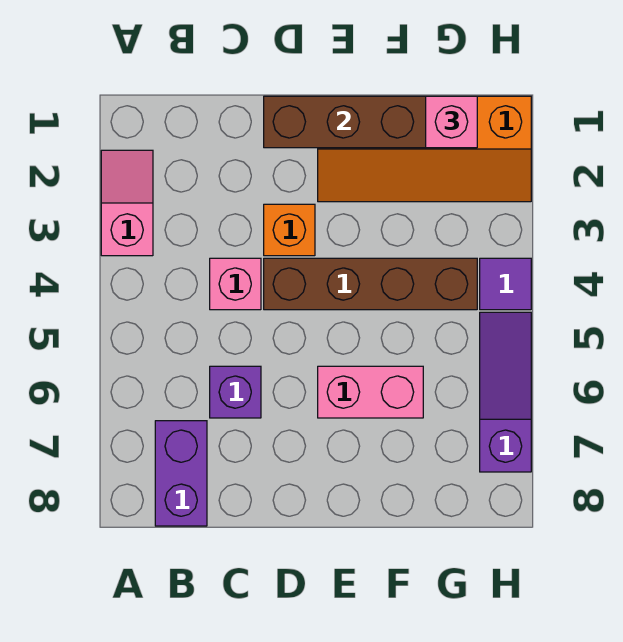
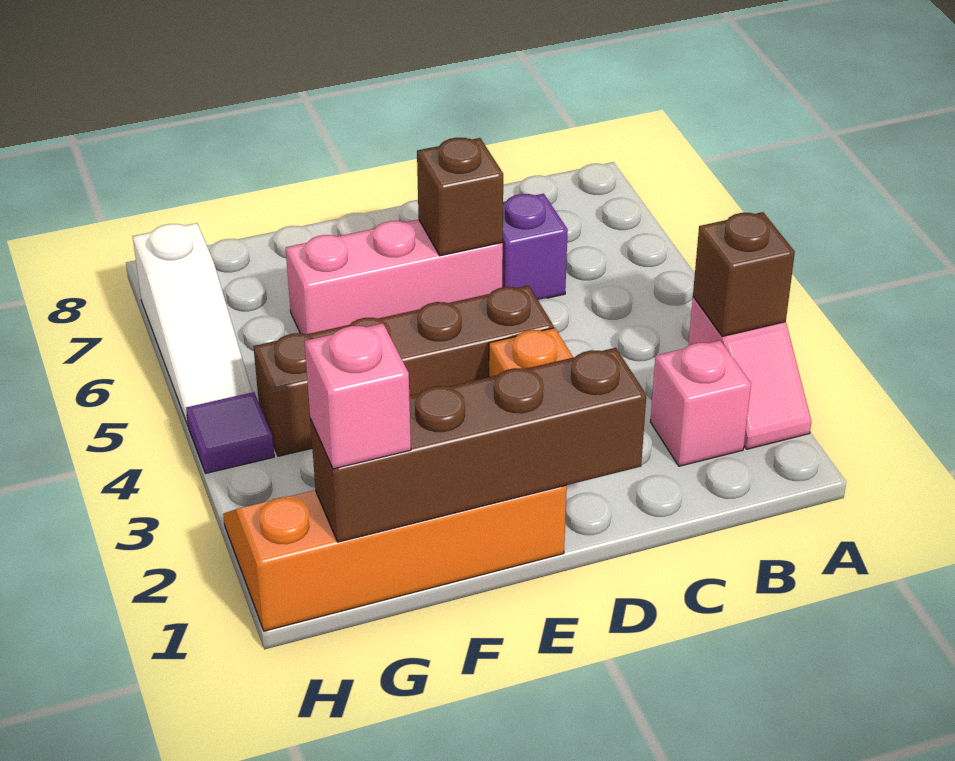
none -> brown 1x1 brick [693,212,795,336]
purple 1x2 brick [155,421,207,526] -> none
pink 1x1 brick [210,258,261,310] -> pink 1x1 brick moved to [650,340,751,466]
none -> brown 1x1 brick [417,138,503,256]
pink 1x2 brick [318,366,423,418] -> pink 1x3 brick [286,220,503,334]
purple 1x3 slope [480,312,531,472] -> white 1x3 slope [133,223,252,425]

